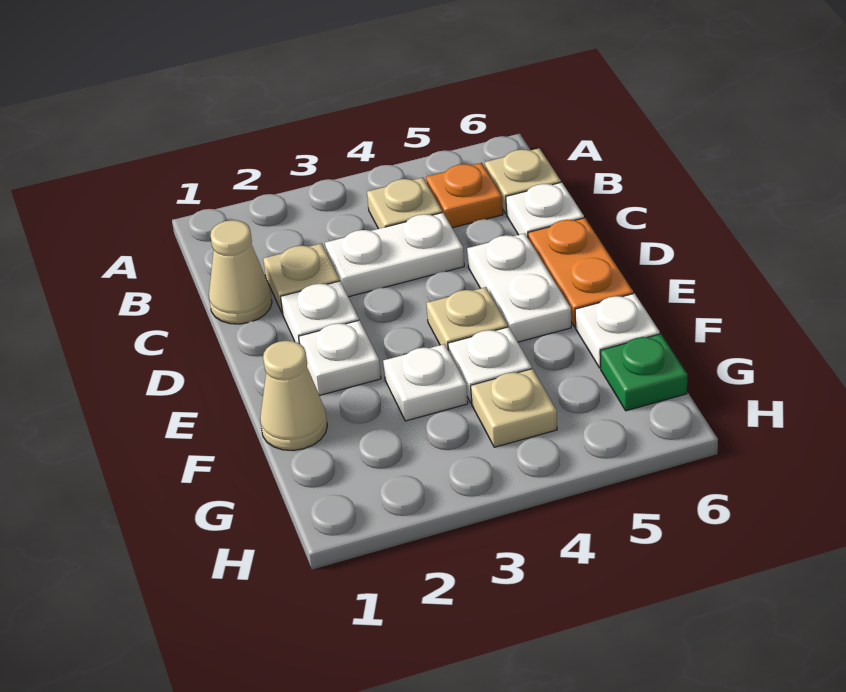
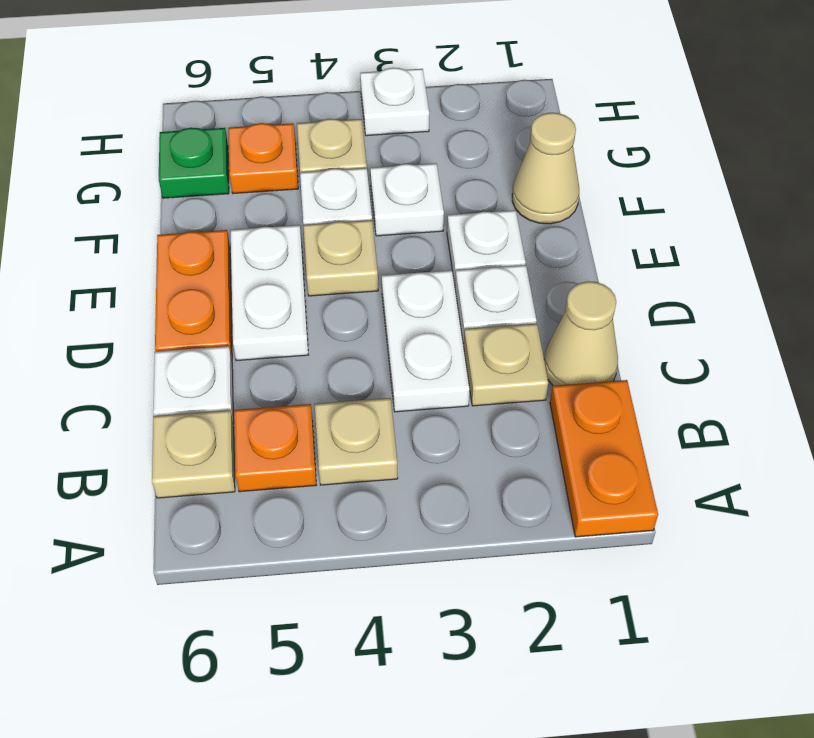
none -> orange 1x2 plate [550,380,658,537]
white 1x2 plate [325,212,464,297] -> white 1x2 plate turned to [382,270,470,412]
white 1x1 plate [575,293,660,368] -> white 1x1 plate moved to [360,68,429,136]
none -> orange 1x1 plate [228,123,298,193]

